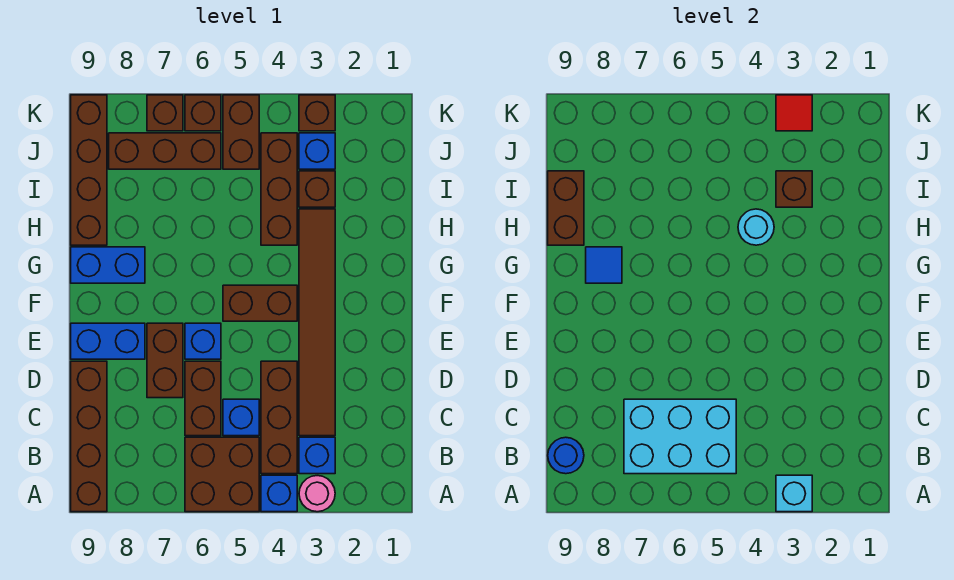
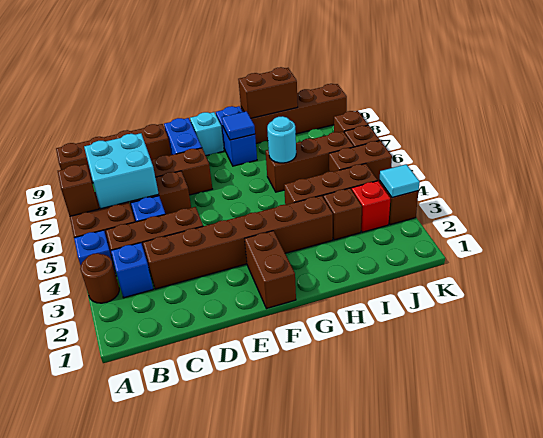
pink 1x1 round brick [299,476,335,512] -> brown 1x1 round brick [80,253,119,303]
cyan 1x1 brick [776,475,812,512] -> cyan 1x1 brick moved to [190,112,224,156]
cyan 2x3 brick [624,399,736,474] -> cyan 2x2 brick [84,133,159,209]
blue 1x1 round brick [548,437,584,474] -> none
brown 1x6 tile [299,209,335,436] -> brown 1x6 brick [143,196,333,289]
blue 1x1 brick [185,323,221,359] -> none
brown 1x2 brick [223,285,297,321] -> brown 1x2 brick moved to [245,231,296,309]
cyan 1x1 round brick [738,209,774,245] -> cyan 1x1 round brick moved to [267,116,296,163]
brown 1x1 brick [776,171,812,207] -> brown 1x1 brick moved to [58,164,99,216]
blue 1x1 brick [299,133,335,169] -> red 1x1 brick [352,181,390,232]
brown 1x3 brick [109,133,221,169] -> brown 1x3 brick turned to [266,132,354,192]
red 1x1 tile [776,95,812,131] -> cyan 1x1 tile [379,164,420,198]

